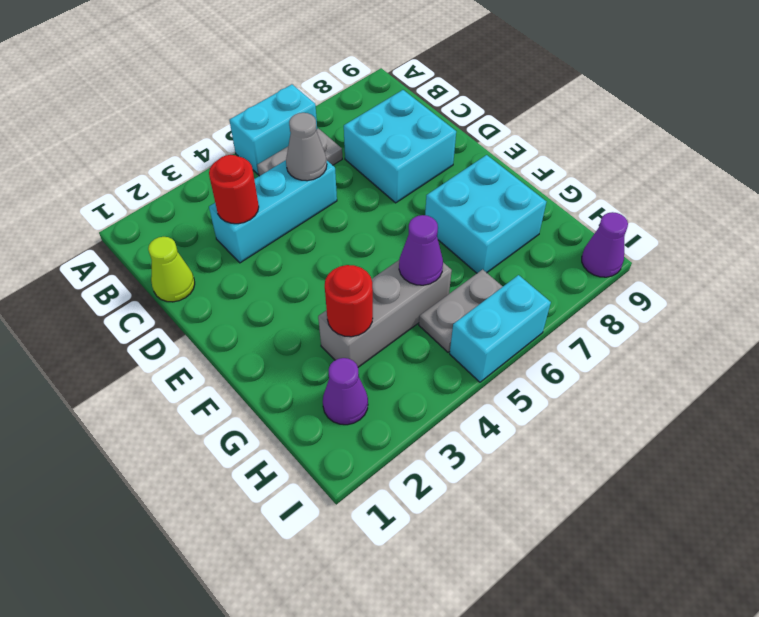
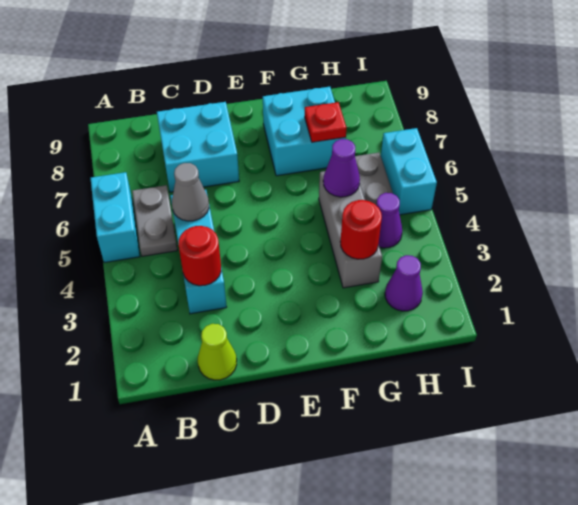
none -> red 1x1 plate [305,102,346,142]
purple 1x1 cone [582,212,628,277] -> purple 1x1 cone moved to [377,193,402,248]

